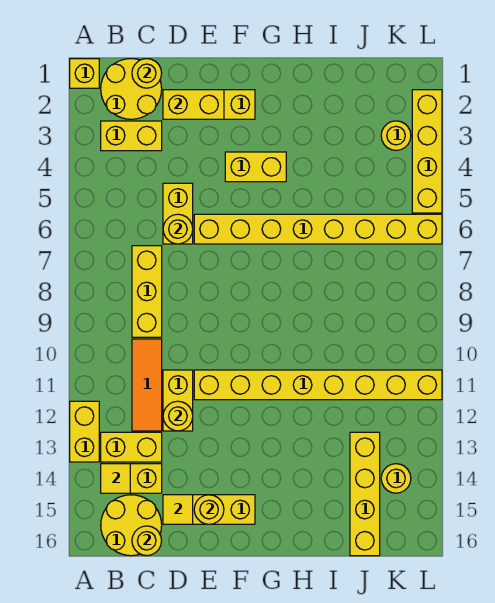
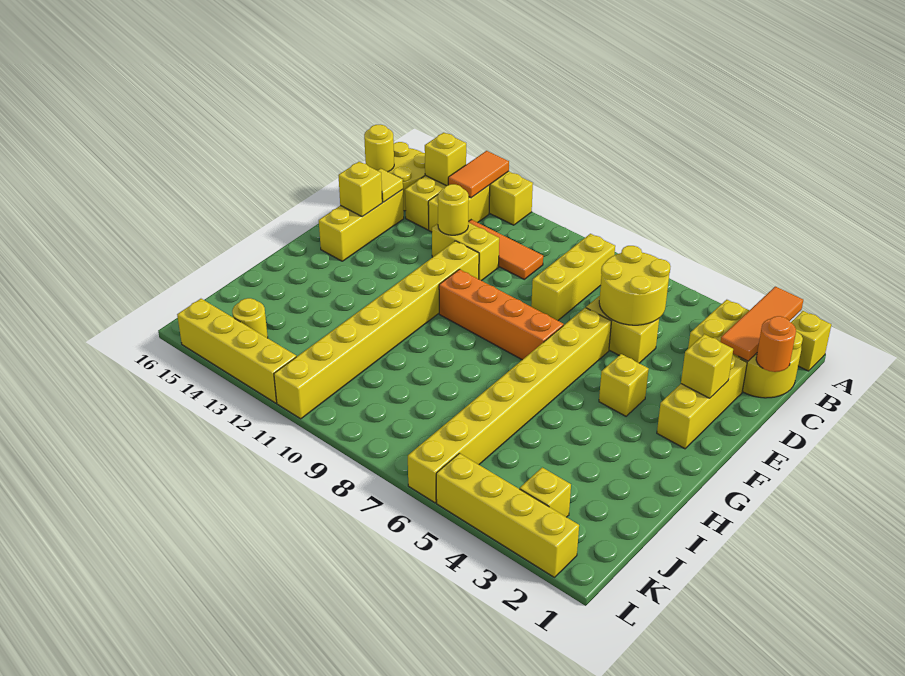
none -> orange 1x3 tile [721,287,803,361]
none -> orange 1x2 tile [448,151,509,198]
yellow 1x1 tile [101,464,130,493] -> yellow 1x1 brick [425,133,466,186]
yellow 1x1 round brick [132,59,162,88] -> orange 1x1 round brick [756,316,796,372]
yellow 1x3 brick [132,246,162,337] -> yellow 1x3 brick turned to [531,234,615,321]
yellow 1x2 brick [163,90,224,119] -> yellow 1x1 brick [681,334,733,398]
yellow 1x1 round brick [163,214,193,244] -> yellow 2x2 round brick [599,246,671,325]
yellow 1x1 round brick [194,495,224,524] -> yellow 1x1 brick [338,162,382,217]
yellow 1x2 brick [225,152,286,182] -> yellow 1x1 brick [599,354,649,416]
none -> orange 1x4 brick [439,269,563,360]
yellow 1x4 brick [350,432,380,556] -> yellow 1x4 brick moved to [177,299,296,403]
yellow 1x1 round brick [381,121,411,150] -> yellow 1x1 brick [520,467,571,517]

